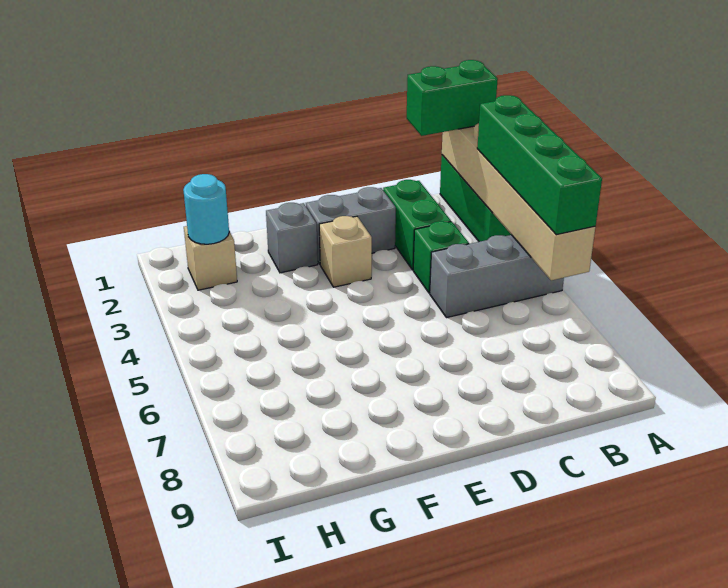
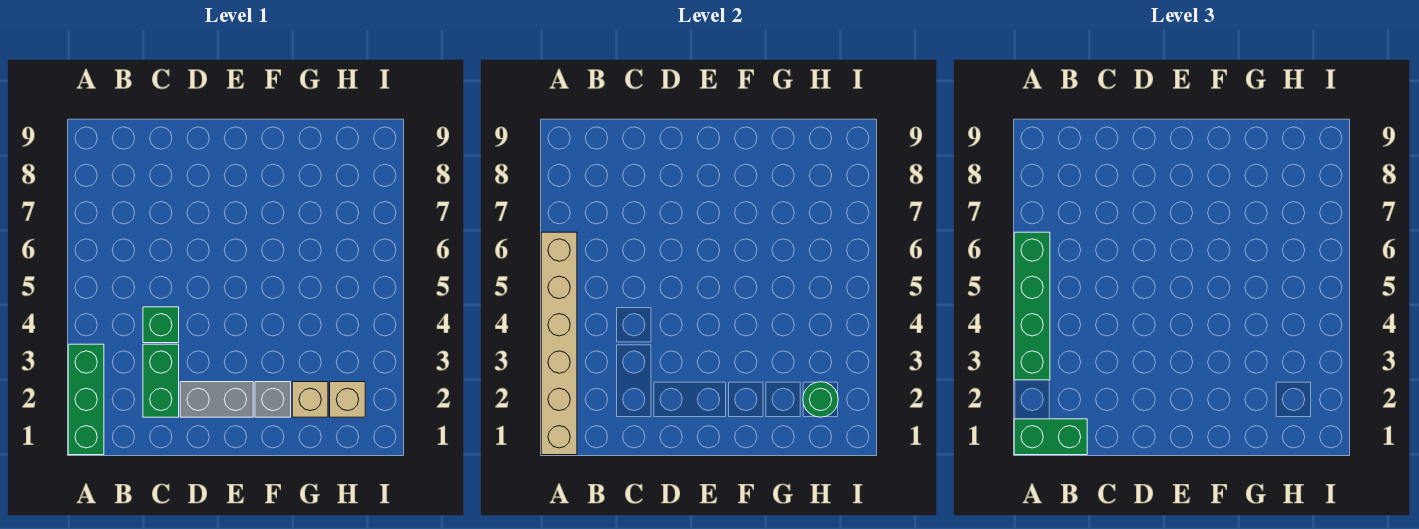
grey 1x3 brick [430,235,564,318] -> none
tan 1x1 brick [319,216,372,287] -> tan 1x1 brick moved to [292,382,328,417]
cyan 1x1 round brick [183,174,229,244] -> green 1x1 round brick [803,382,838,417]

